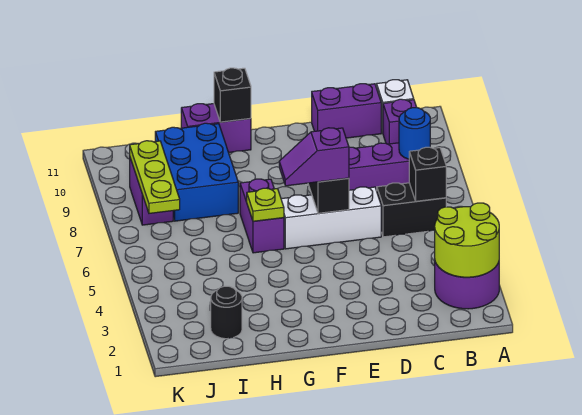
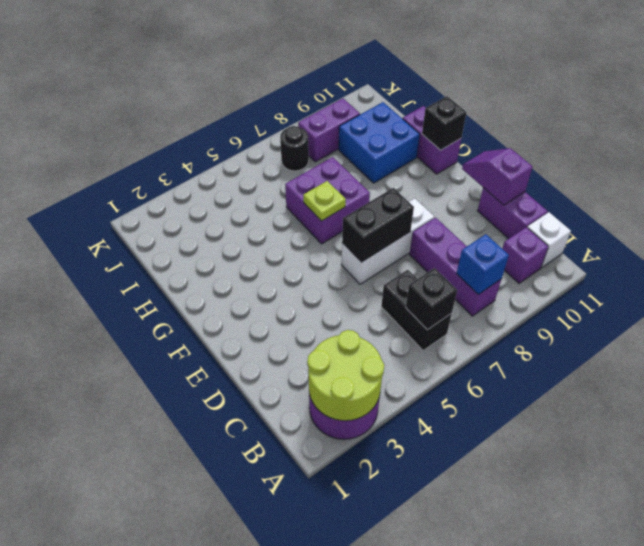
blue 1x1 round brick [399,108,430,159] -> blue 1x1 brick [456,234,509,295]
white 1x3 brick [281,187,381,249] -> white 1x3 brick turned to [341,198,434,284]
purple 1x2 slope [279,128,349,186] -> purple 1x2 slope moved to [462,148,533,205]
purple 1x2 brick [240,179,284,253] -> purple 2x2 brick [285,157,370,244]
blue 2x3 brick [155,123,238,221] -> blue 2x2 brick [339,102,420,183]
black 1x1 round brick [211,286,242,339] -> black 1x1 round brick moved to [280,126,309,171]
lime 1x3 plate [130,141,180,213] -> none

